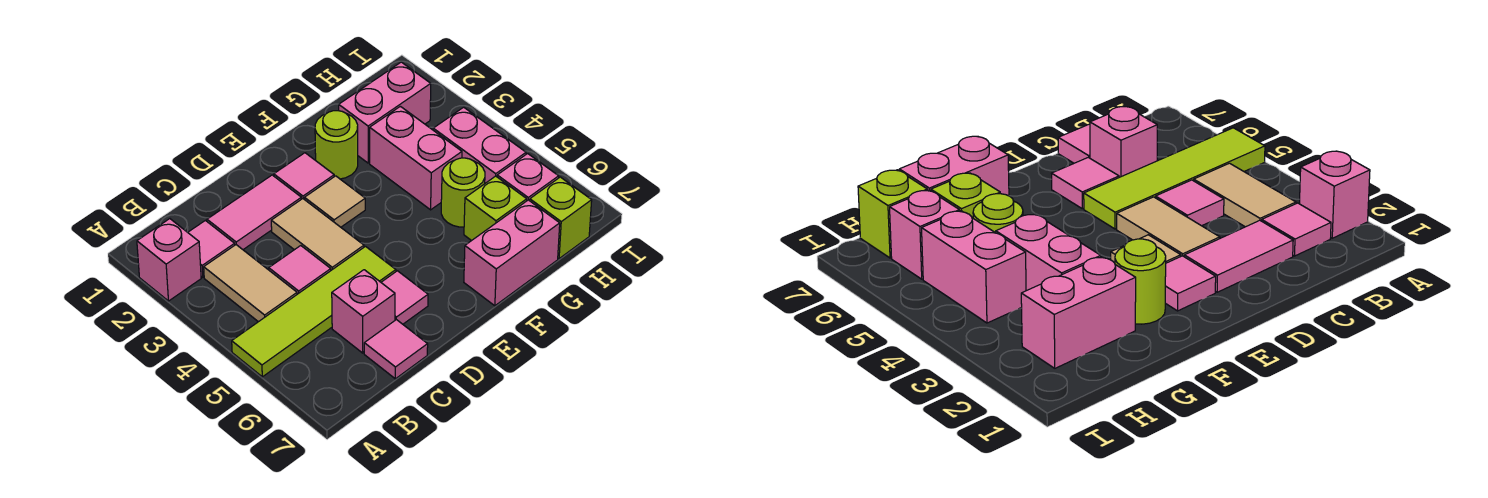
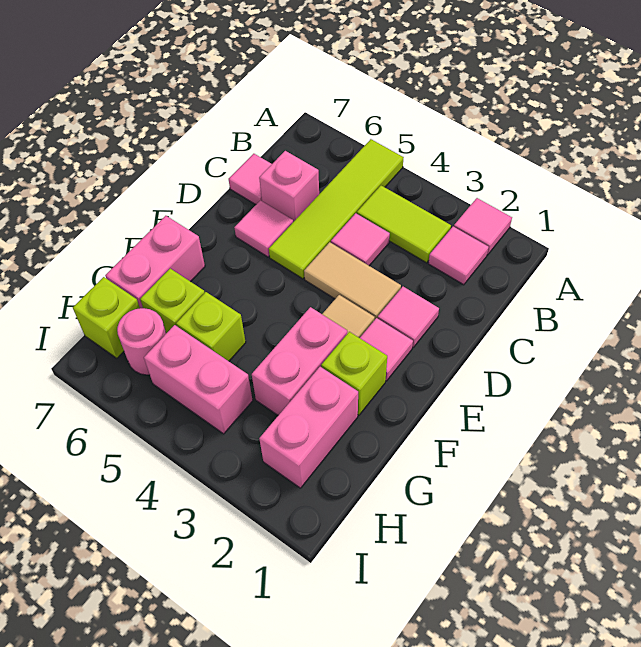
pink 1x1 brick [137,219,201,301] -> pink 1x1 tile [454,198,512,255]
tan 1x2 tile [204,245,297,322] -> lime 1x2 tile [357,186,451,263]
pink 1x2 tile [207,175,301,249] -> pink 1x1 tile [378,287,439,347]
lime 1x1 round brick [315,111,358,179] -> lime 1x1 brick [321,332,387,415]
pink 1x2 brick [370,106,462,210] -> pink 1x2 brick turned to [252,307,347,415]
lime 1x1 round brick [441,158,485,227] -> lime 1x1 brick [176,292,246,361]
pink 1x1 brick [497,154,559,201] -> pink 1x1 round brick [117,308,166,375]

